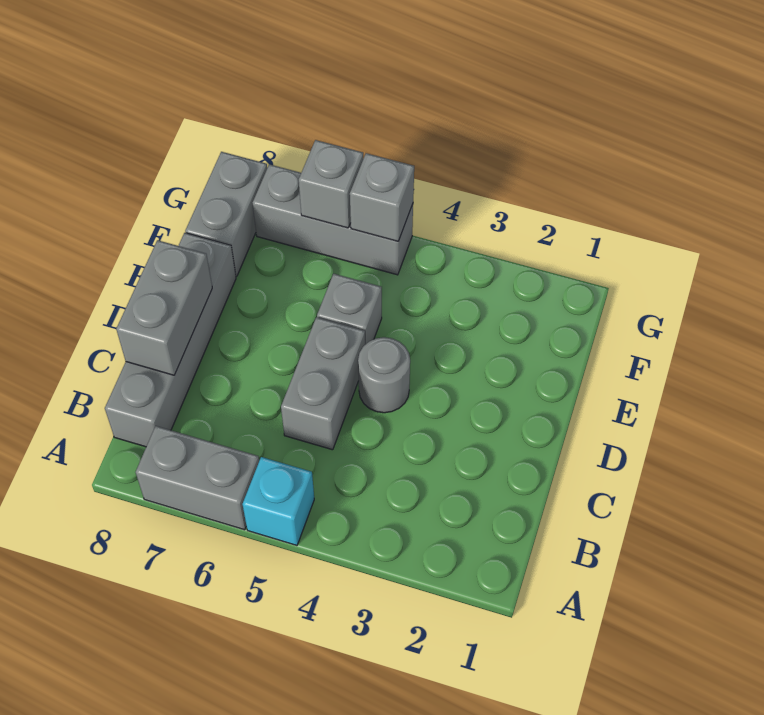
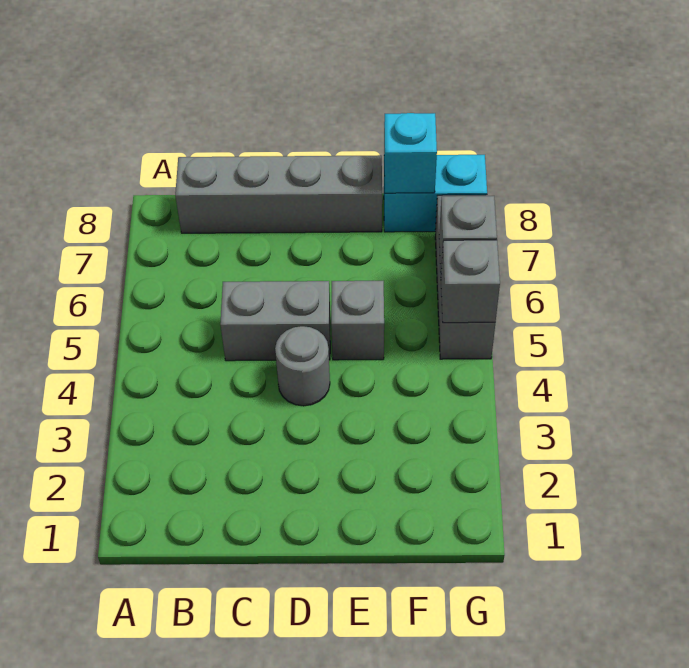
cyan 1x1 brick [242,457,314,545] -> cyan 1x1 brick moved to [384,113,437,193]
grey 1x2 brick [136,426,259,530] -> none
grey 1x2 brick [116,240,212,375] -> none
grey 1x2 brick [185,152,267,276] -> cyan 1x2 brick [384,155,487,232]

